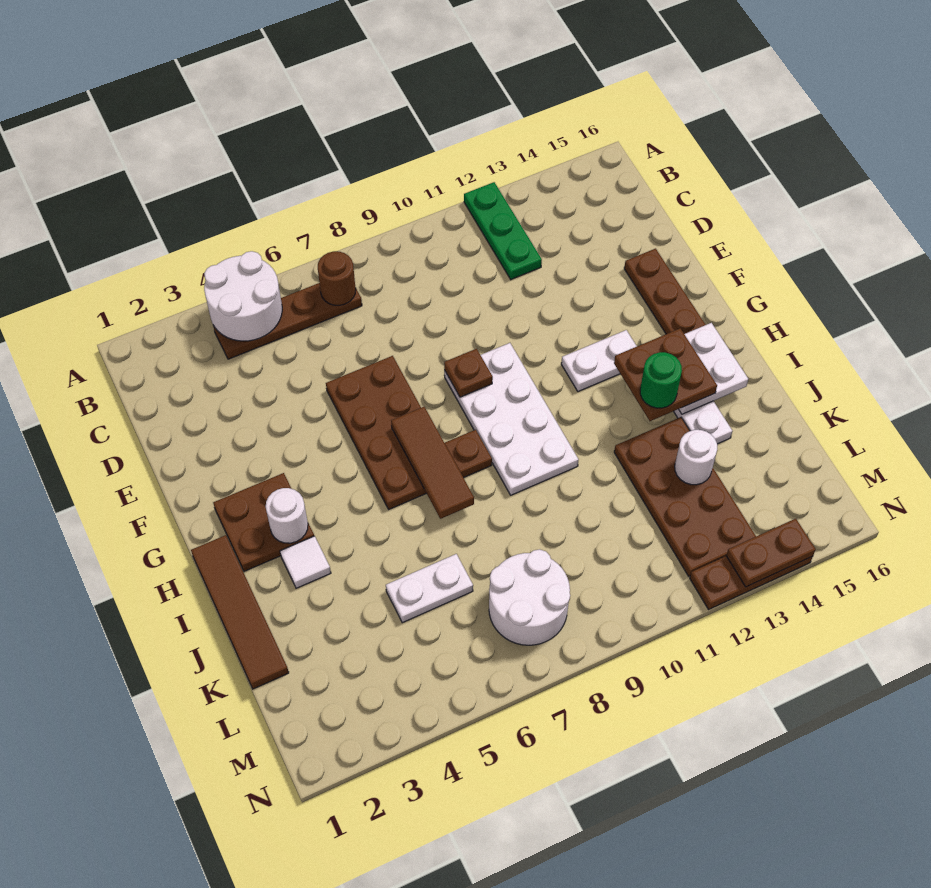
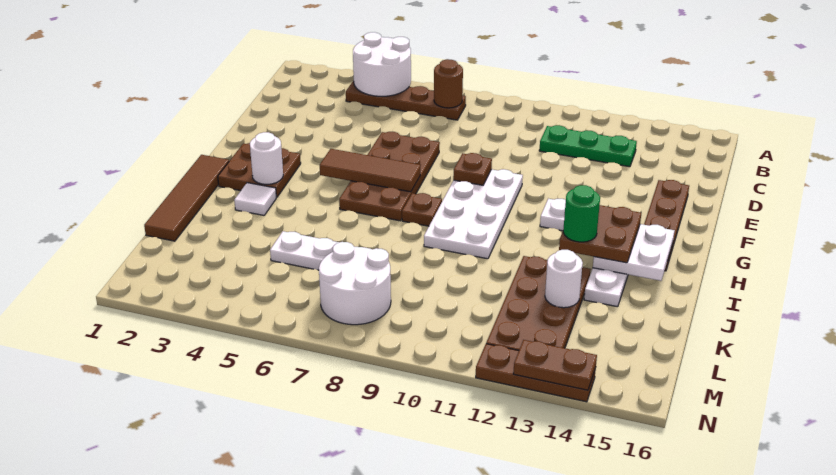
green 1x3 plate [464,182,542,279] -> green 1x3 plate turned to [539,125,637,167]
brown 1x3 tile [391,407,474,519] -> brown 1x3 tile turned to [320,149,421,192]

